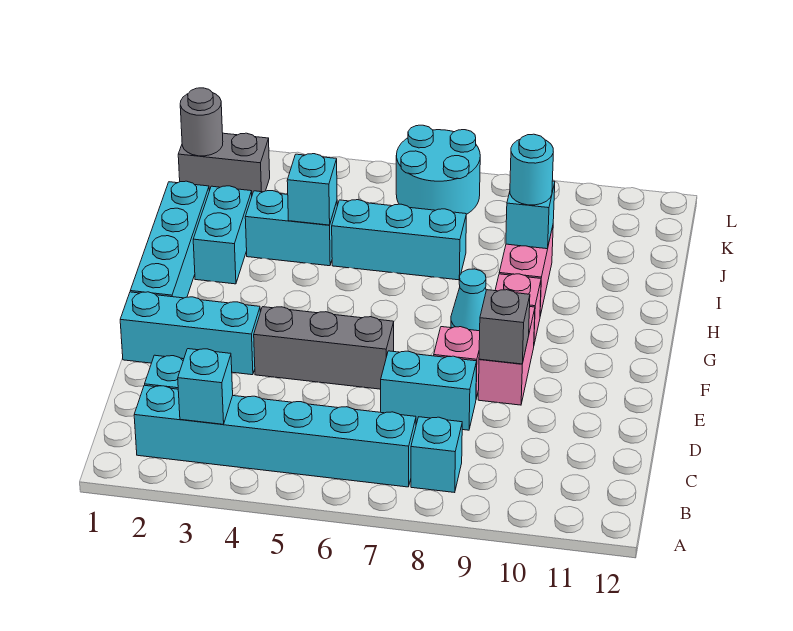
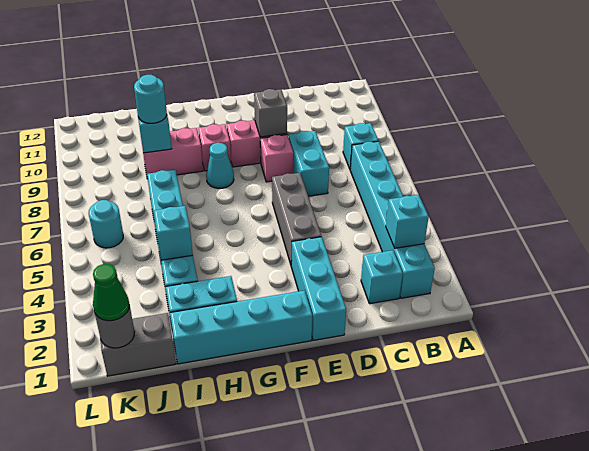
grey 1x2 brick [178,133,270,194] -> grey 1x2 brick turned to [100,313,176,376]
none -> green 1x1 cone [93,264,129,321]
cyan 2x2 round brick [396,125,480,214] -> cyan 1x1 round brick [88,200,123,248]

